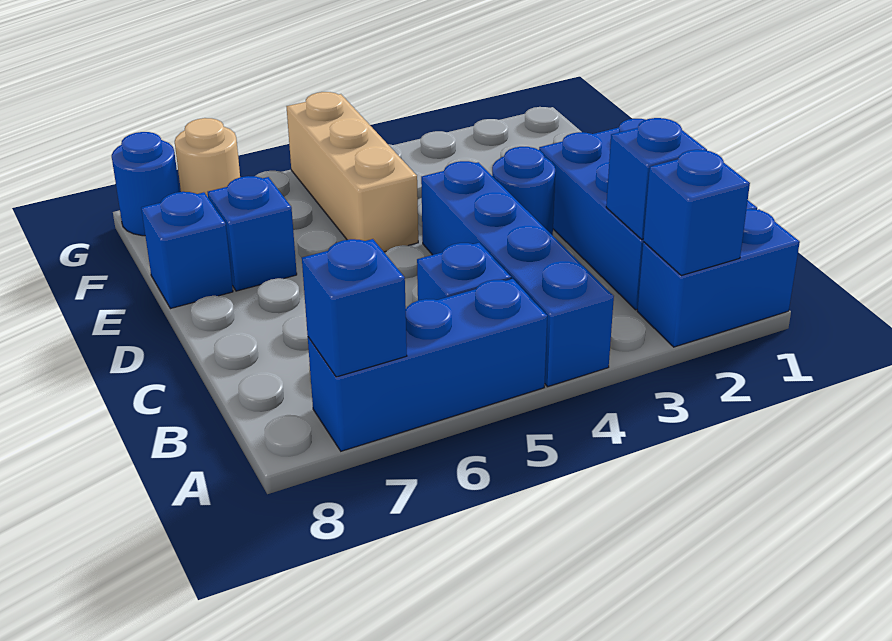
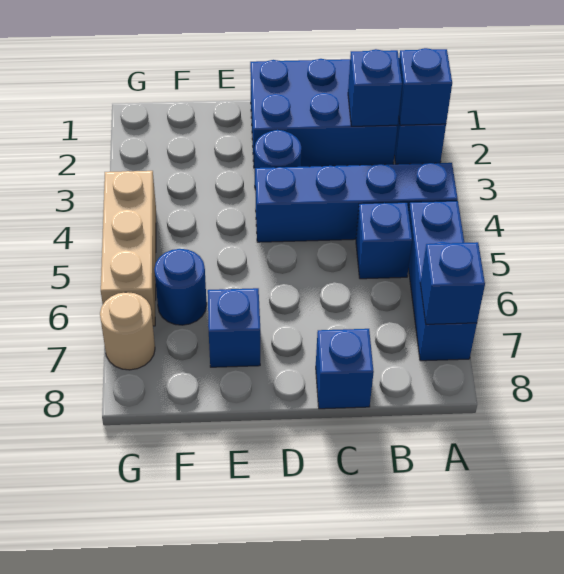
tan 1x3 brick [287,92,418,252] -> tan 1x3 brick turned to [101,171,156,326]
blue 1x1 brick [141,192,233,309] -> blue 1x1 brick moved to [316,329,374,409]
blue 1x1 round brick [112,132,180,236] -> blue 1x1 round brick moved to [154,249,207,325]

